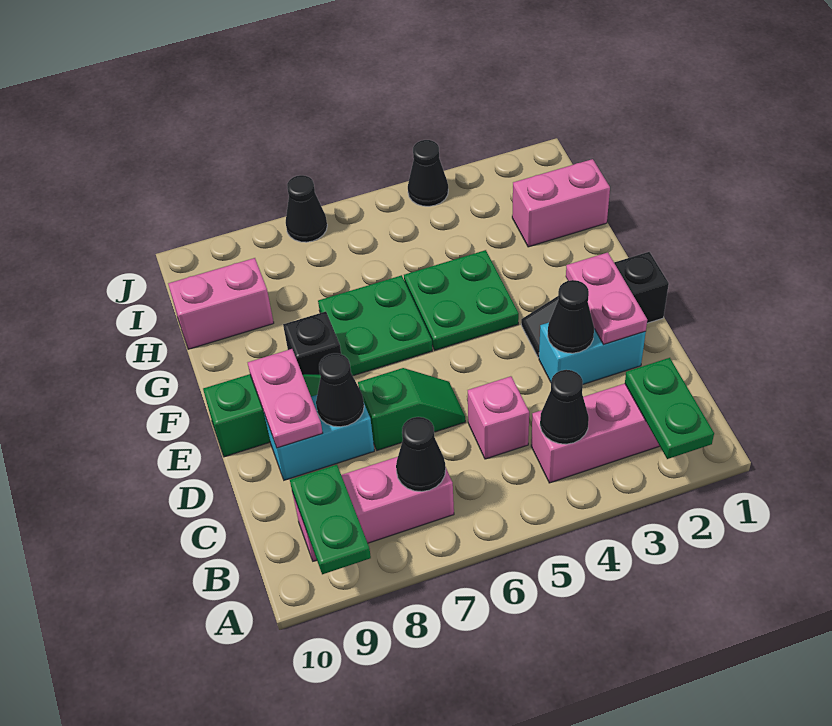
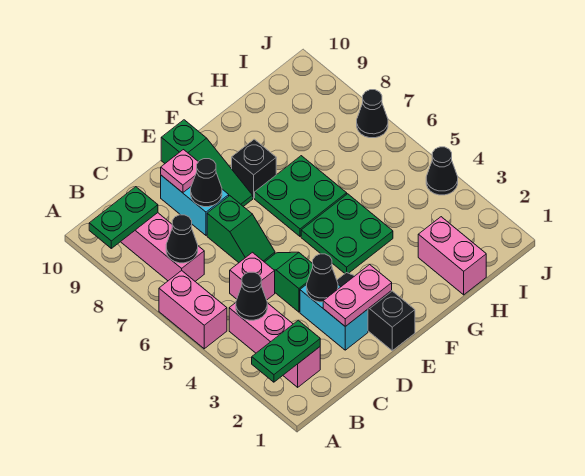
none -> green 1x2 slope [265,252,313,312]
pink 1x2 plate [248,349,323,448] -> pink 1x1 plate [161,150,198,193]
pink 1x2 brick [168,258,274,349] -> pink 1x2 brick moved to [159,271,227,349]

